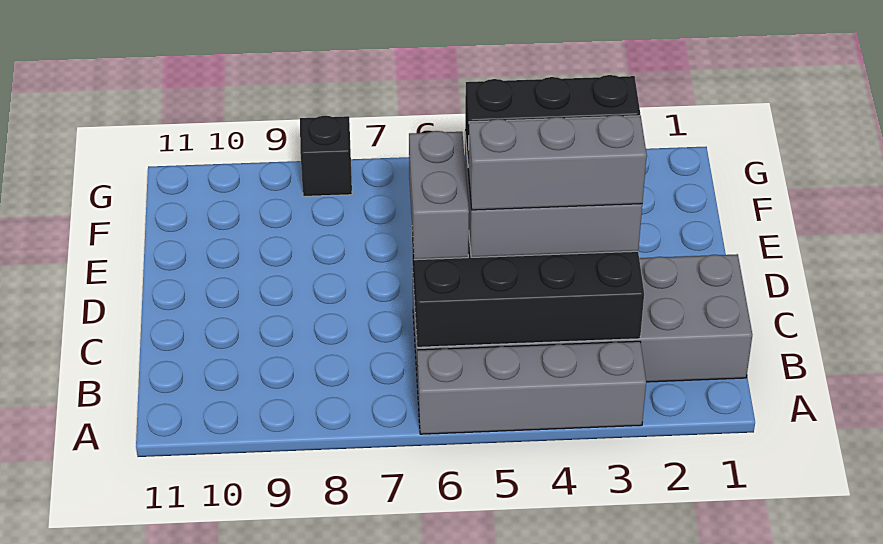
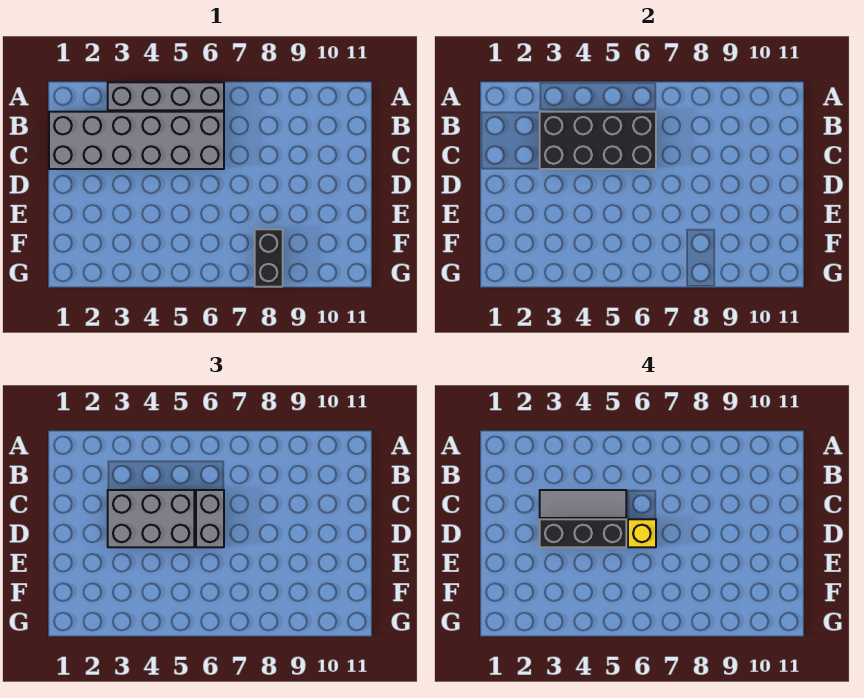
grey 1x3 brick [468,115,647,210] -> grey 1x3 tile [540,490,626,518]
none -> yellow 1x1 brick [628,519,656,547]
black 1x1 brick [300,116,352,196] -> black 1x2 brick [255,229,283,287]

